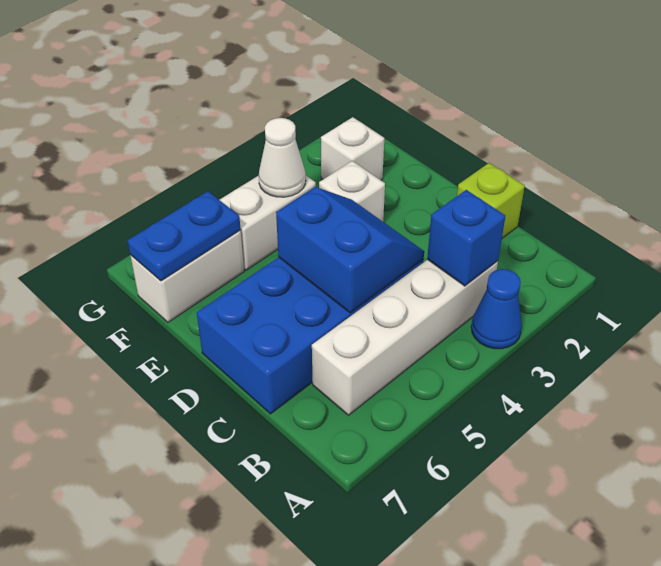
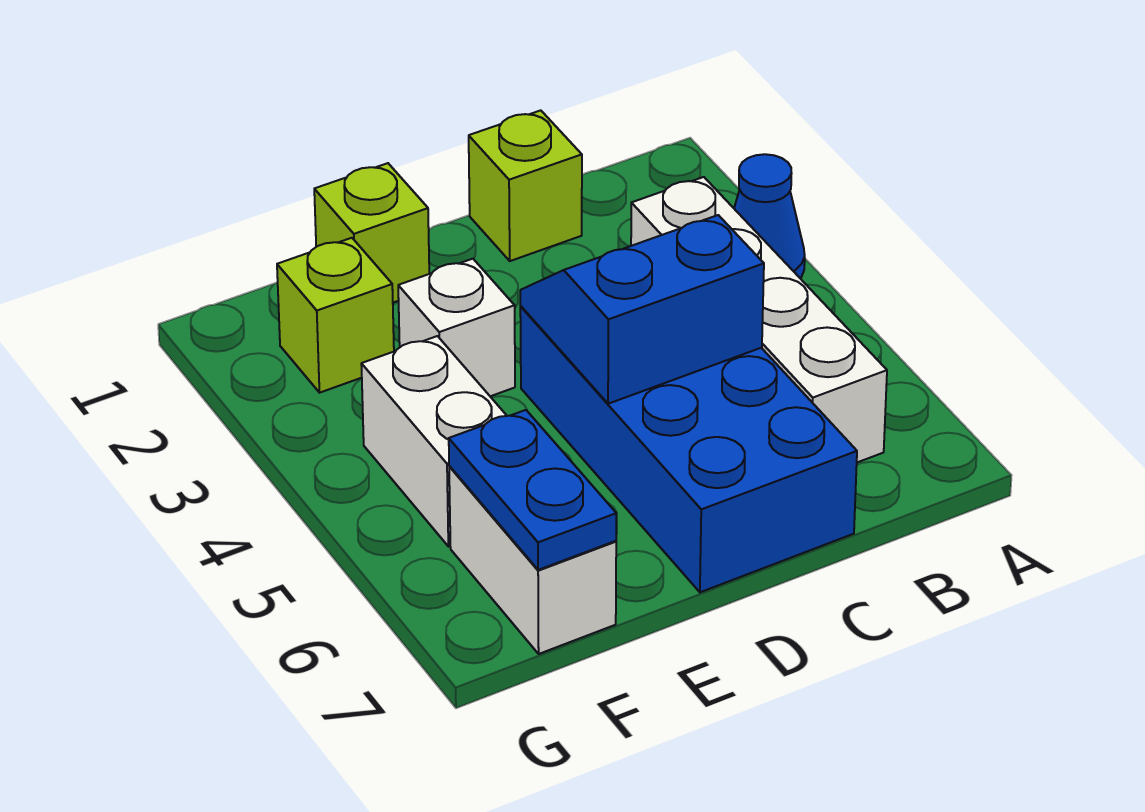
blue 1x1 brick [427,190,505,286] -> none
none -> lime 1x1 brick [314,163,429,303]
white 1x1 brick [321,117,384,180] -> lime 1x1 brick [277,238,394,393]
white 1x1 cone [259,118,306,197] -> none

